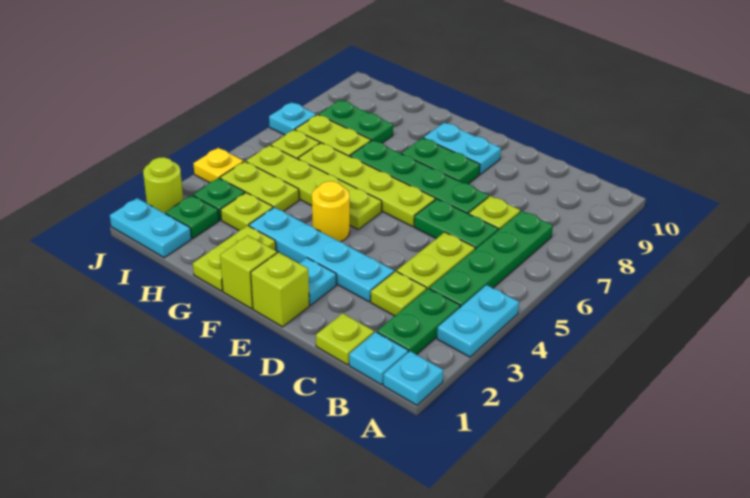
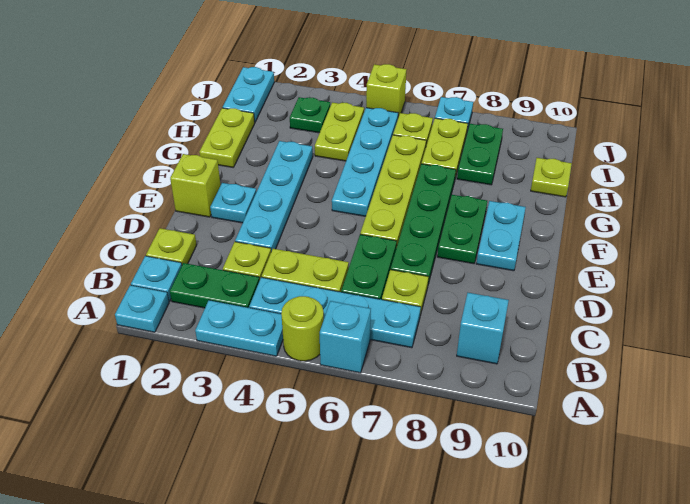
none -> cyan 1x1 brick [320,301,371,373]
green 1x4 plate [429,211,553,307] -> cyan 1x4 plate [249,277,421,348]
none -> cyan 1x1 brick [457,293,509,364]
lime 1x1 brick [220,235,277,309] -> lime 1x1 brick moved to [366,64,407,117]
yellow 1x1 round brick [312,181,350,242] -> none
lime 1x4 plate [246,145,382,229] -> cyan 1x4 plate [332,108,398,216]
lime 1x2 plate [193,226,276,291] -> lime 1x2 plate turned to [199,108,255,167]
lime 1x1 plate [221,192,273,230] -> lime 1x1 plate moved to [531,158,572,197]
green 1x1 plate [165,195,219,238] -> none
lime 1x1 round brick [143,157,183,213] -> lime 1x1 round brick moved to [281,296,324,361]
yellow 1x1 plate [193,148,244,183] -> none

